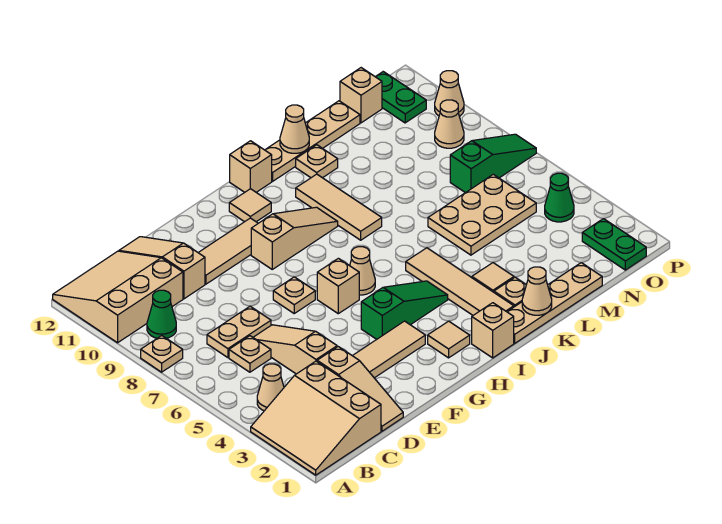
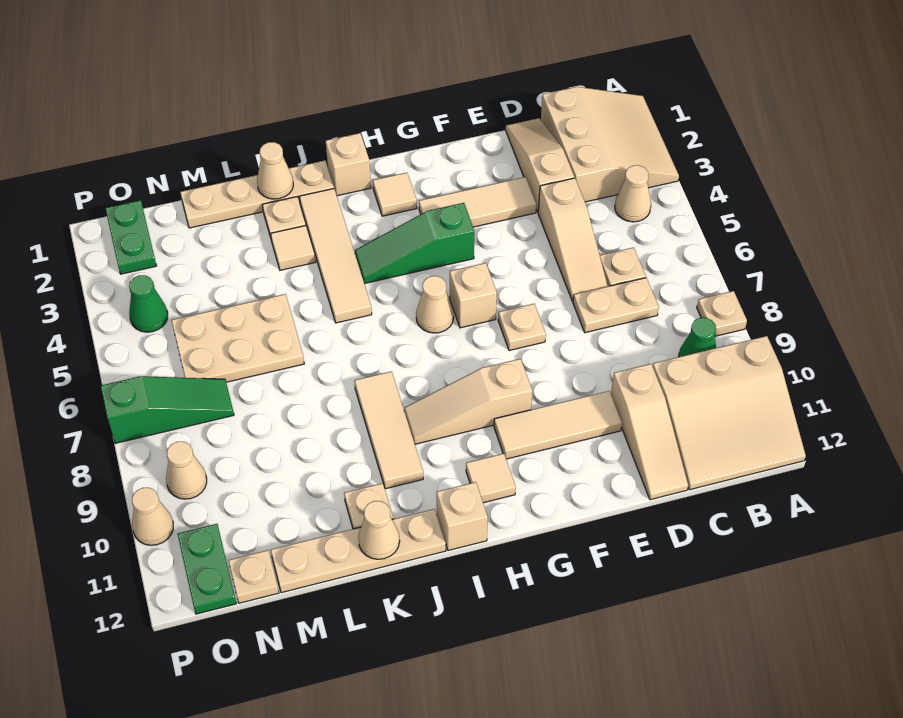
green 1x3 slope [450,134,536,193] -> green 1x3 slope turned to [101,376,234,443]
tan 1x1 brick [340,68,382,123] -> tan 1x1 plate [228,550,279,603]

